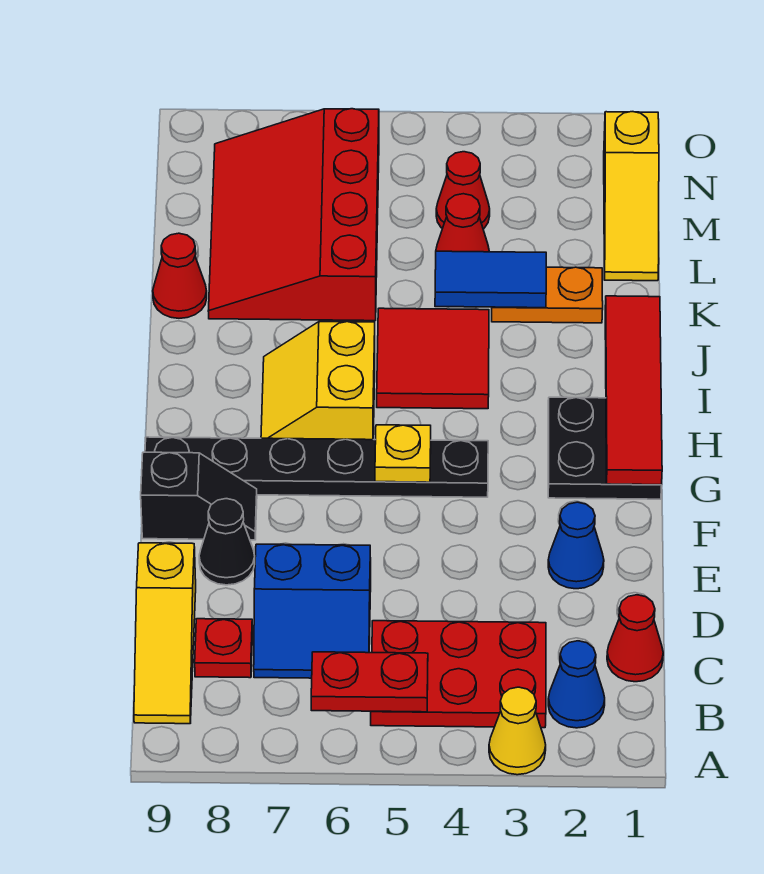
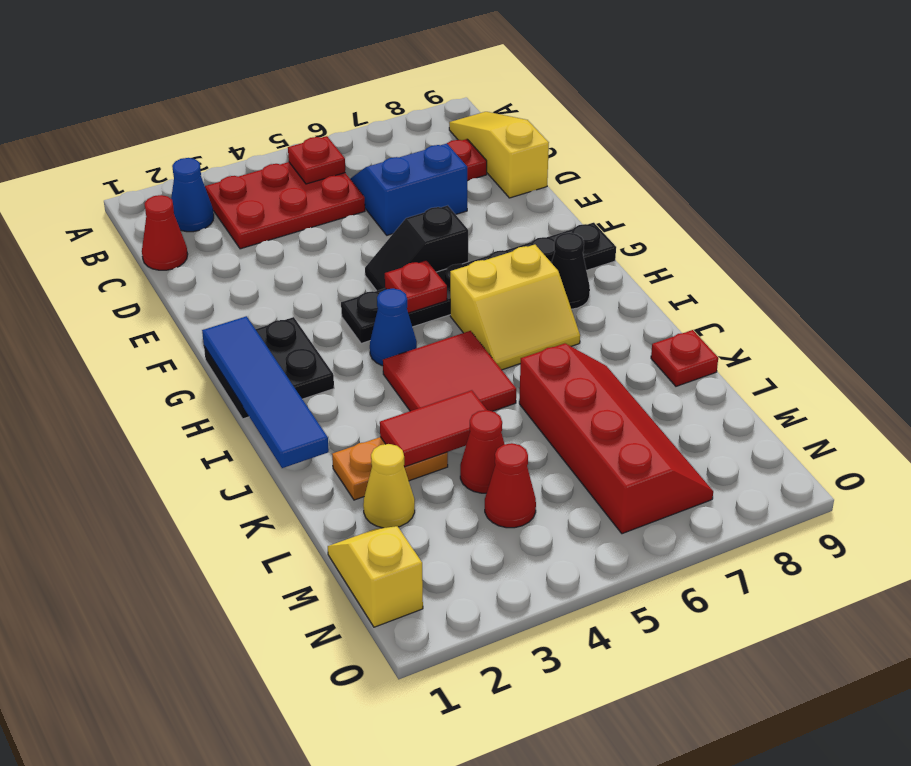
yellow 1x1 cone [489,687,546,775] -> yellow 1x1 cone moved to [363,444,415,528]
red 1x2 plate [311,652,428,712] -> red 1x1 plate [288,136,345,184]
blue 1x1 cone [548,502,604,589] -> blue 1x1 cone moved to [370,288,417,366]
black 1x1 cone [199,499,255,585] -> black 1x1 cone moved to [551,233,590,309]
black 1x2 slope [141,452,257,540] -> black 1x2 slope moved to [365,205,468,291]
red 1x4 tile [605,296,662,485] -> blue 1x4 tile [202,316,329,468]
yellow 1x1 plate [375,425,431,482] -> red 1x1 plate [385,260,447,313]
yellow 2x2 slope [261,322,375,440] -> yellow 2x2 slope turned to [450,245,580,370]
blue 1x2 tile [435,251,546,308] -> red 1x2 tile [380,390,487,467]
red 3x4 slope [208,109,379,321] -> red 2x4 slope [519,343,713,534]
red 1x1 cone [153,233,207,318] -> red 1x1 plate [651,330,718,386]
yellow 1x3 slope [604,112,659,281] -> yellow 1x2 slope [328,526,423,627]

